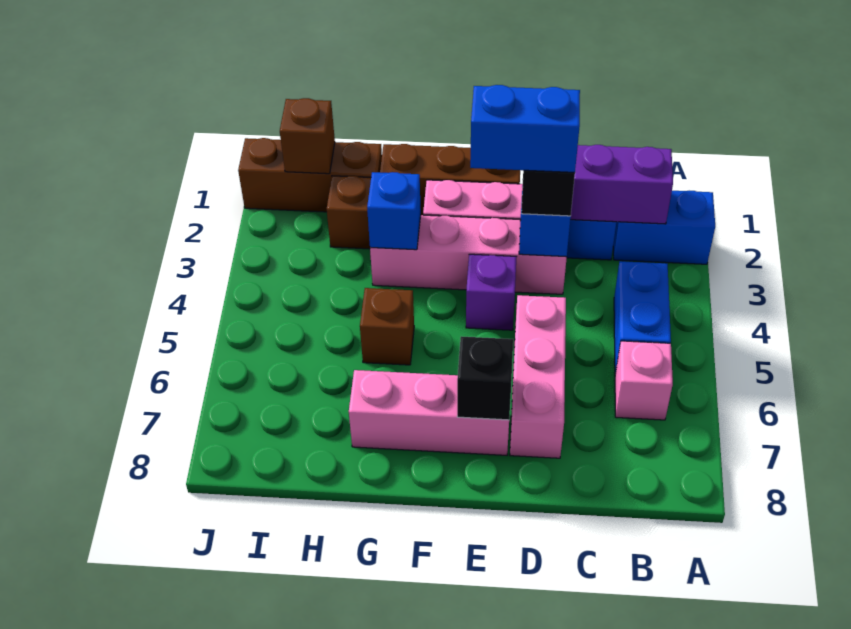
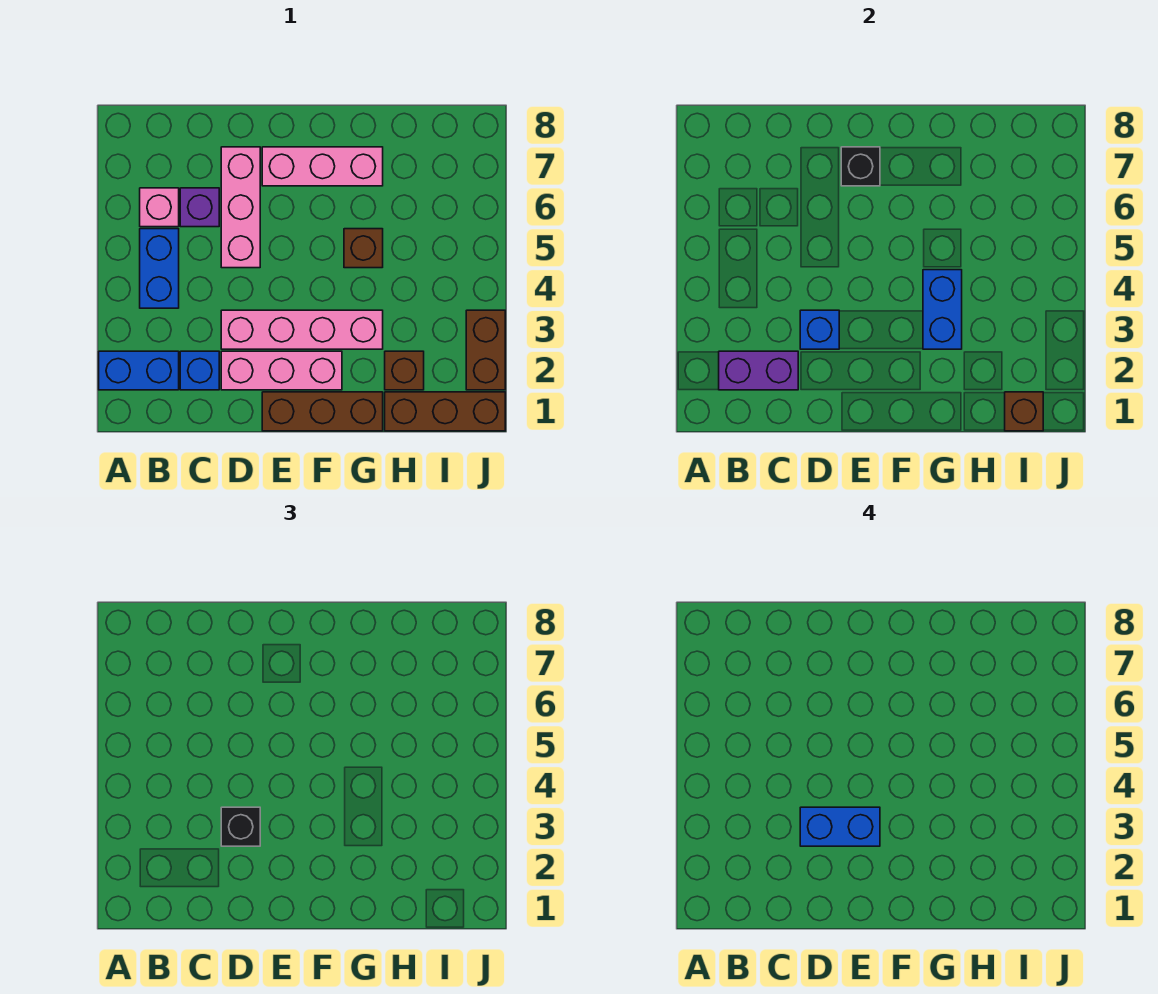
purple 1x1 brick [466,254,516,330] -> purple 1x1 brick moved to [180,188,219,227]
blue 1x1 brick [367,172,421,250] -> blue 1x2 brick [923,270,962,349]
none -> brown 1x2 brick [466,310,505,390]

